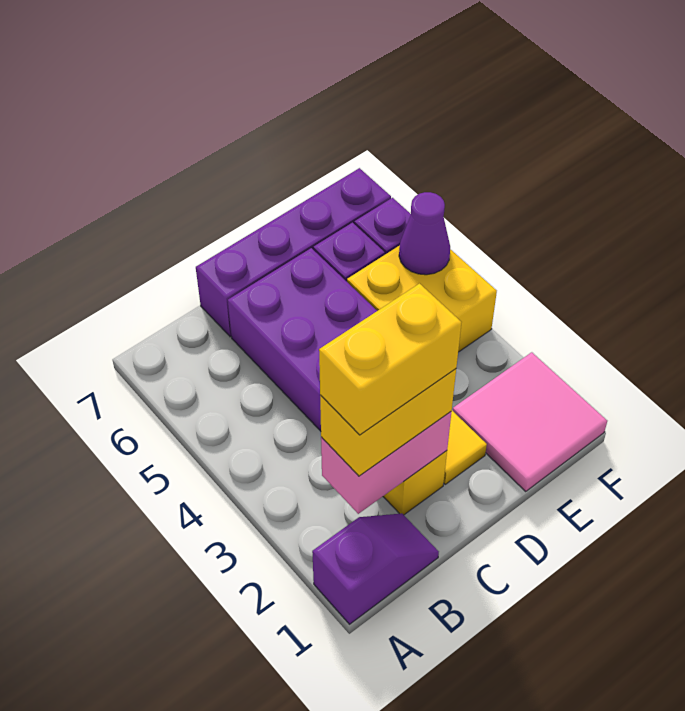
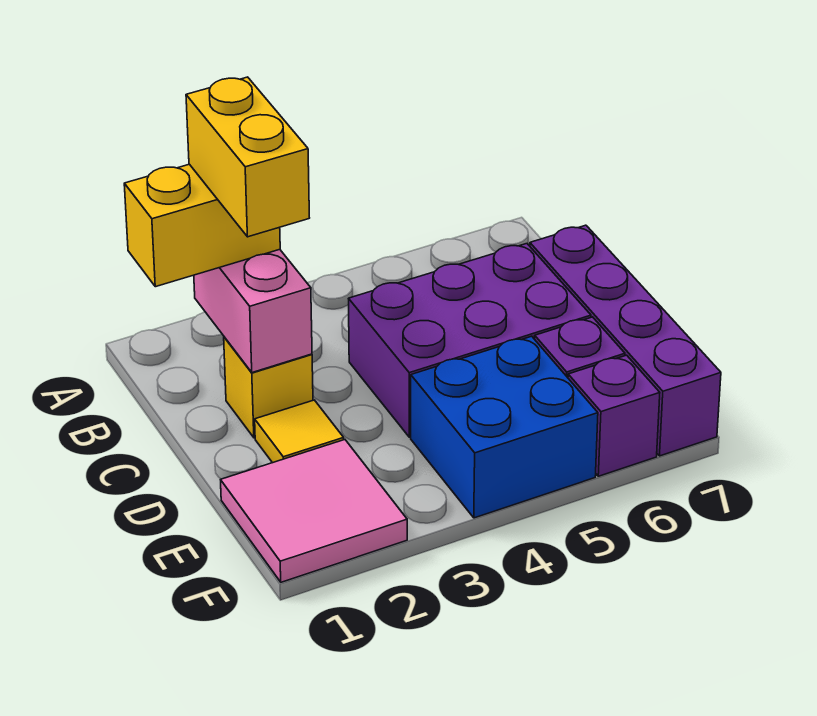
purple 1x2 slope [312,513,439,624] -> none
yellow 1x2 brick [320,369,456,476] -> yellow 1x2 brick turned to [124,164,280,287]
yellow 2x2 brick [347,245,497,352] -> blue 2x2 brick [411,336,598,518]
purple 1x1 cone [399,192,450,275] -> none

